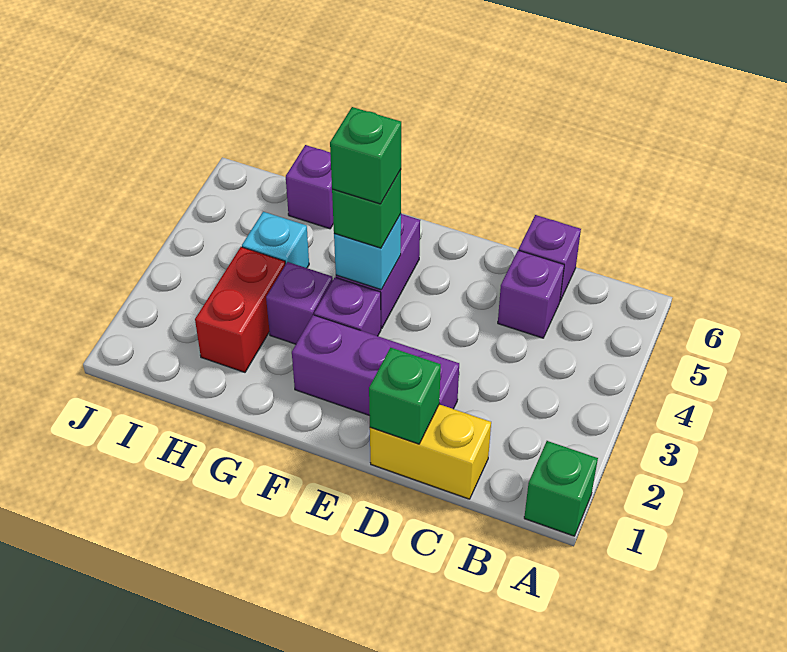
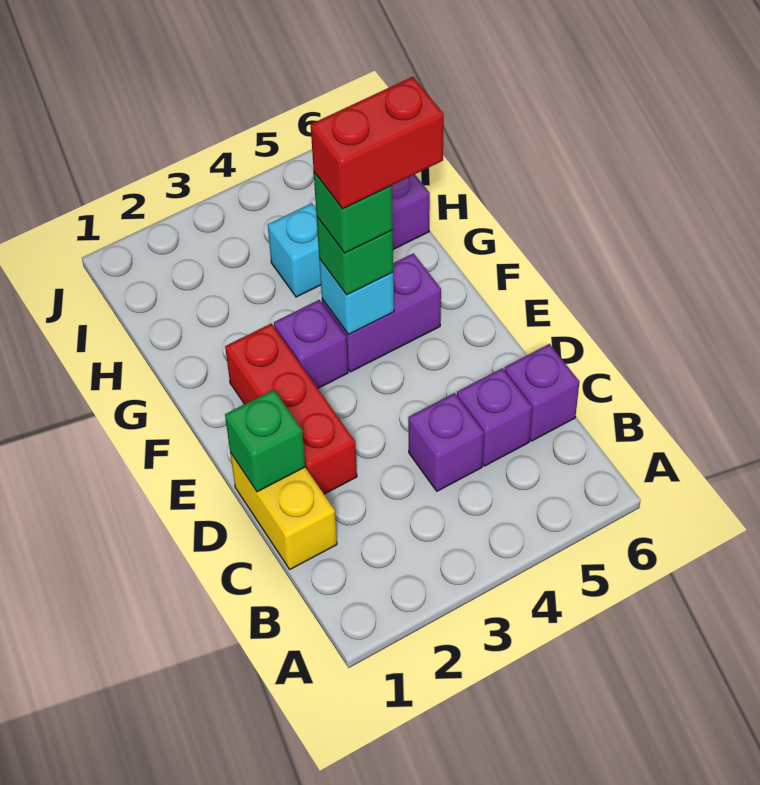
green 1x1 brick [524,441,598,536] -> none
purple 1x3 brick [292,315,459,416] -> red 1x3 brick [225,323,357,494]
purple 1x1 brick [266,262,333,344] -> purple 1x1 brick moved to [408,393,484,491]
red 1x2 brick [195,247,285,372] -> red 1x2 brick moved to [311,77,444,209]

